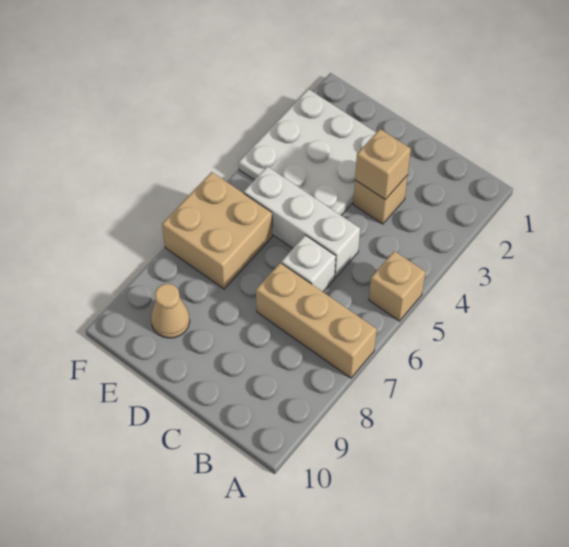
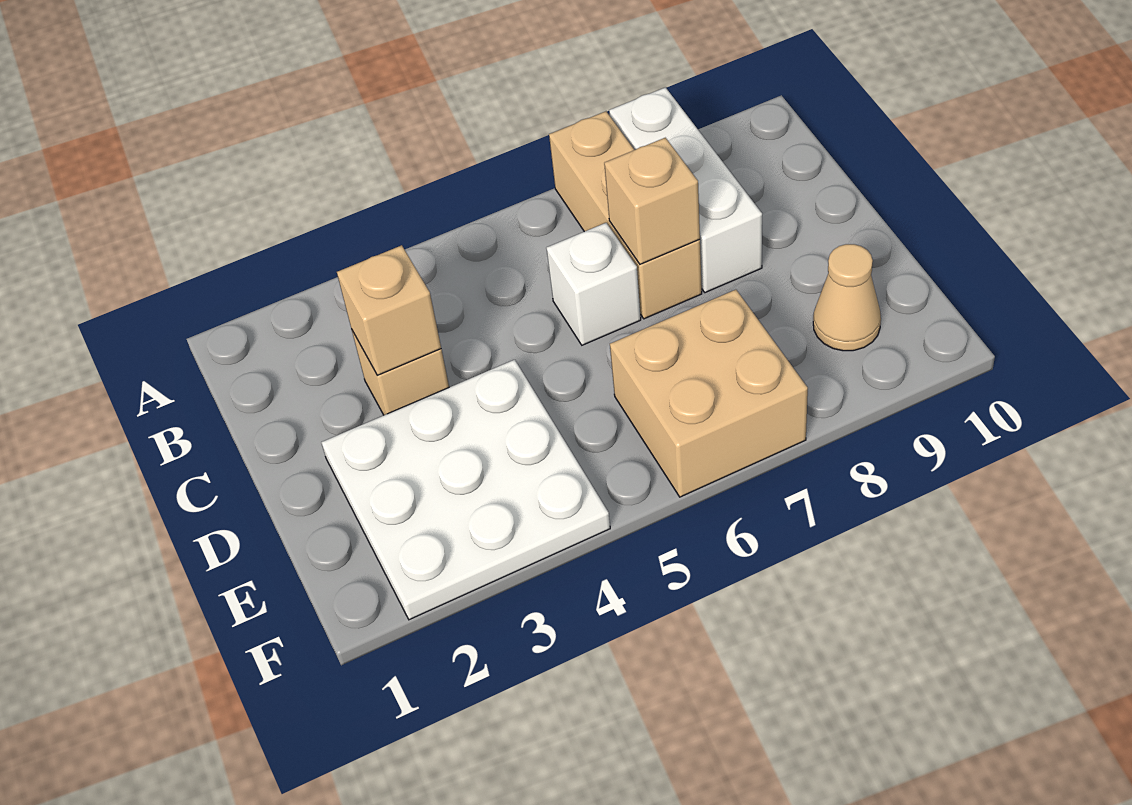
tan 1x1 brick [369,251,425,321] -> tan 1x1 brick moved to [604,138,700,264]
white 1x3 brick [244,166,360,277] -> white 1x3 brick moved to [609,87,762,293]

